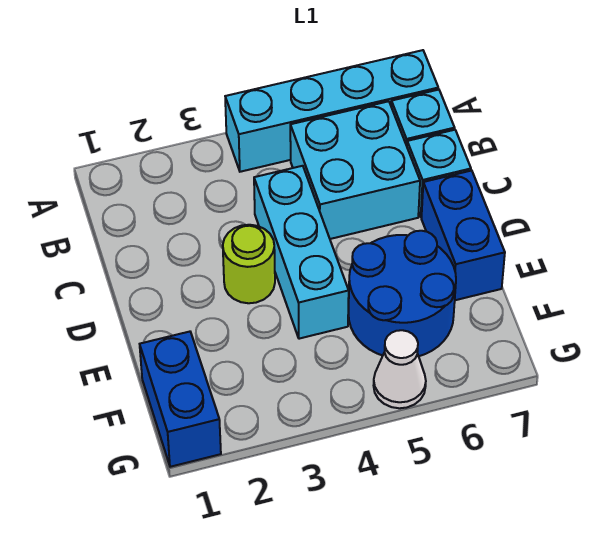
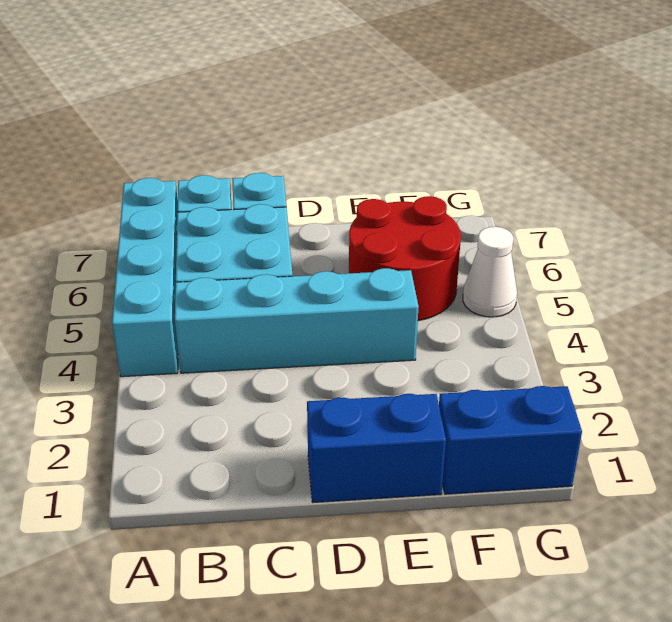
cyan 1x3 brick [254,166,349,339] -> cyan 1x4 brick [175,268,419,373]
lime 1x1 round brick [223,225,275,303] -> none
blue 1x2 brick [421,171,505,300] -> blue 1x2 brick moved to [307,394,446,502]
blue 2x2 round brick [349,231,456,356] -> red 2x2 round brick [349,196,461,321]

